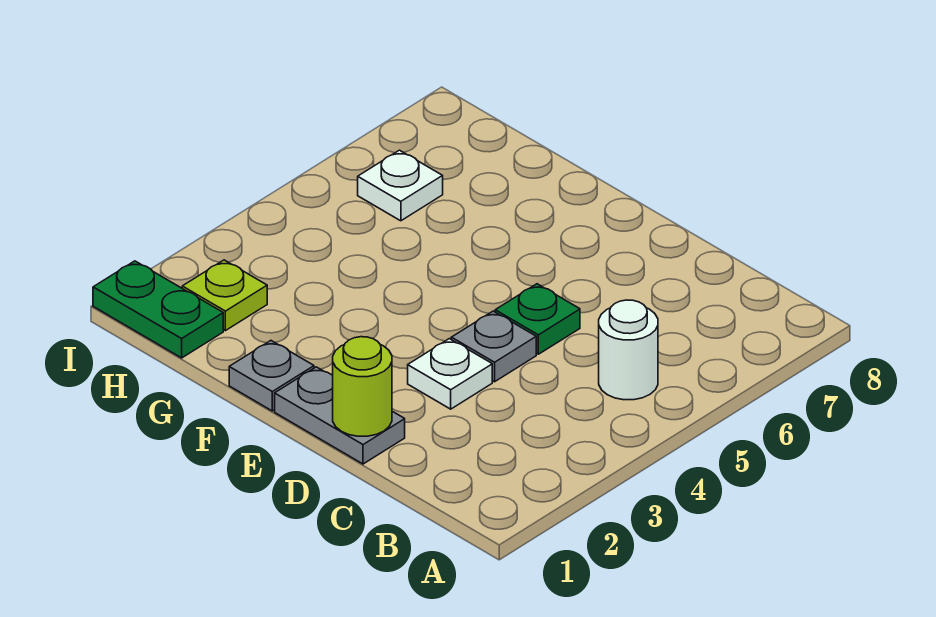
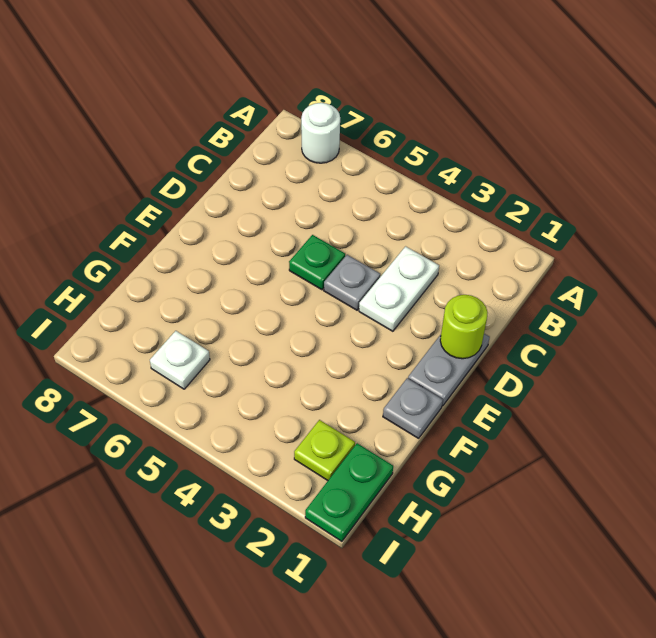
white 1x1 round brick [599,300,658,400] -> white 1x1 round brick moved to [301,103,340,163]
white 1x1 plate [408,339,492,409] -> white 1x2 plate [359,246,439,331]

